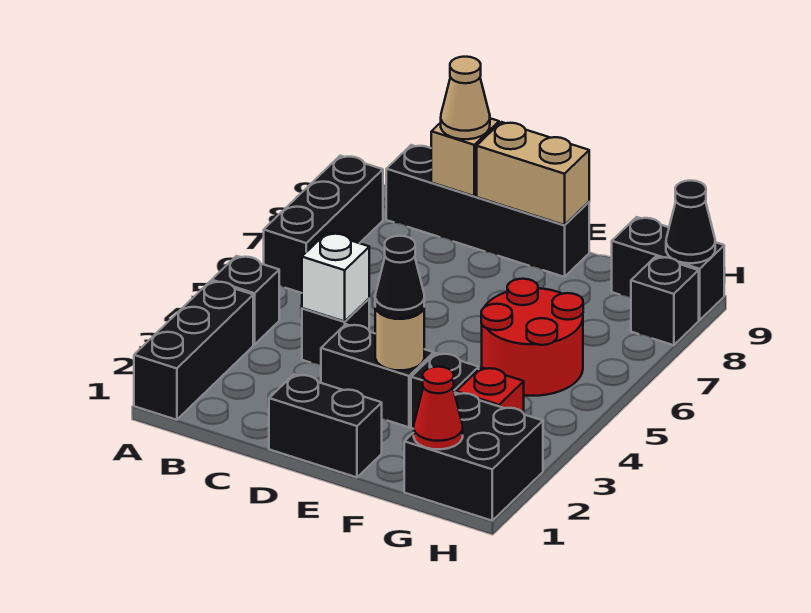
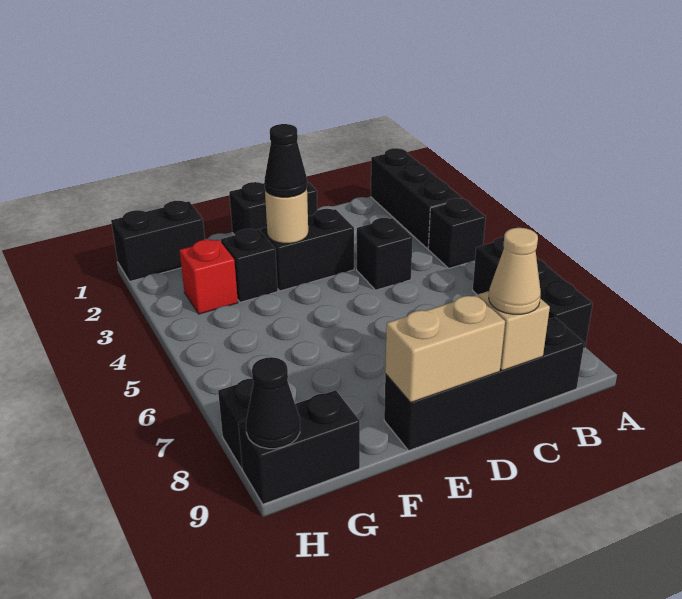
white 1x1 brick [302,233,369,322] -> none
red 2x2 round brick [481,279,583,396] -> none
black 2x2 brick [404,393,543,521] -> black 1x2 brick [111,201,205,281]
red 1x1 cone [414,367,463,449] -> none

